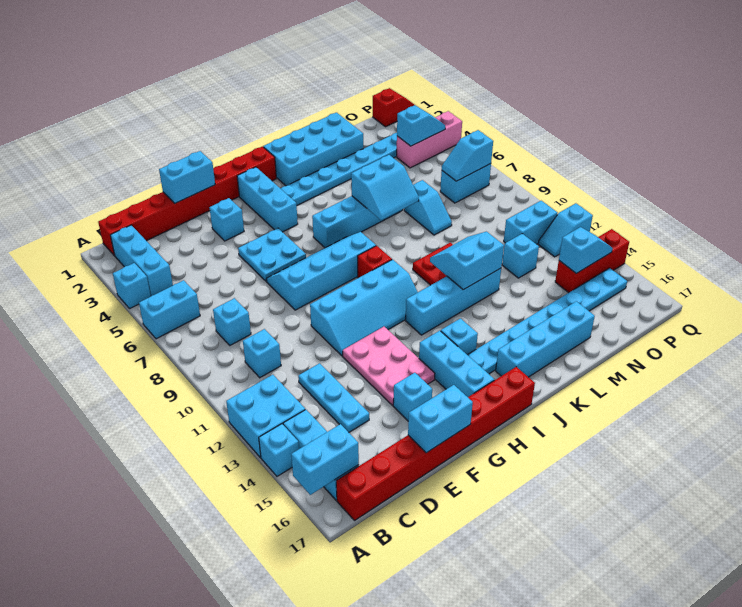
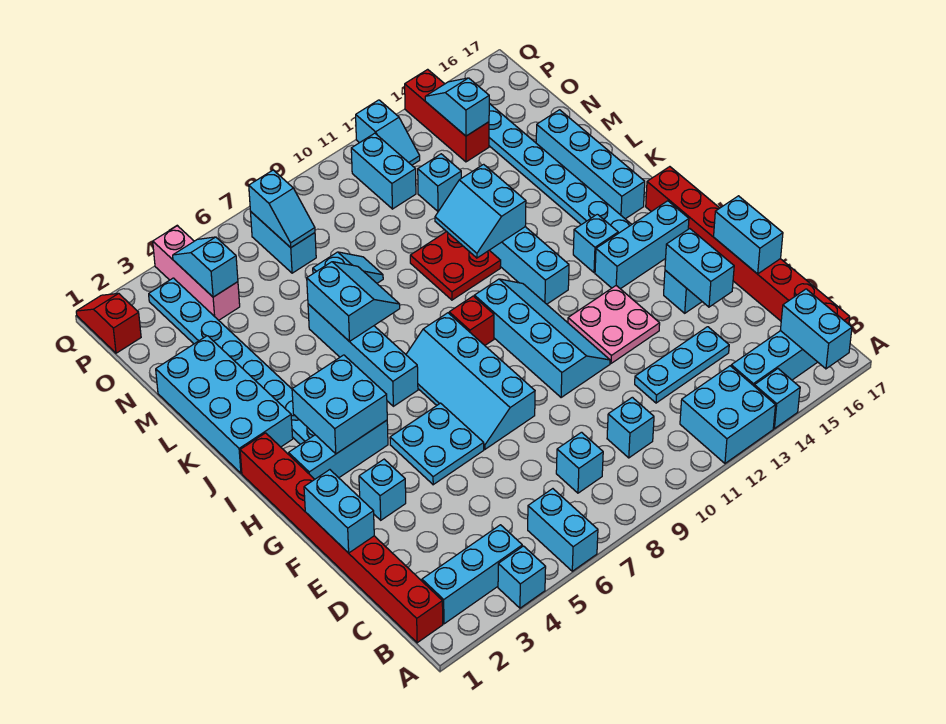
none -> cyan 1x2 brick [665,229,734,307]
pink 2x3 plate [343,327,435,405] -> pink 2x2 plate [568,286,660,363]
none -> cyan 2x2 brick [292,355,387,454]

